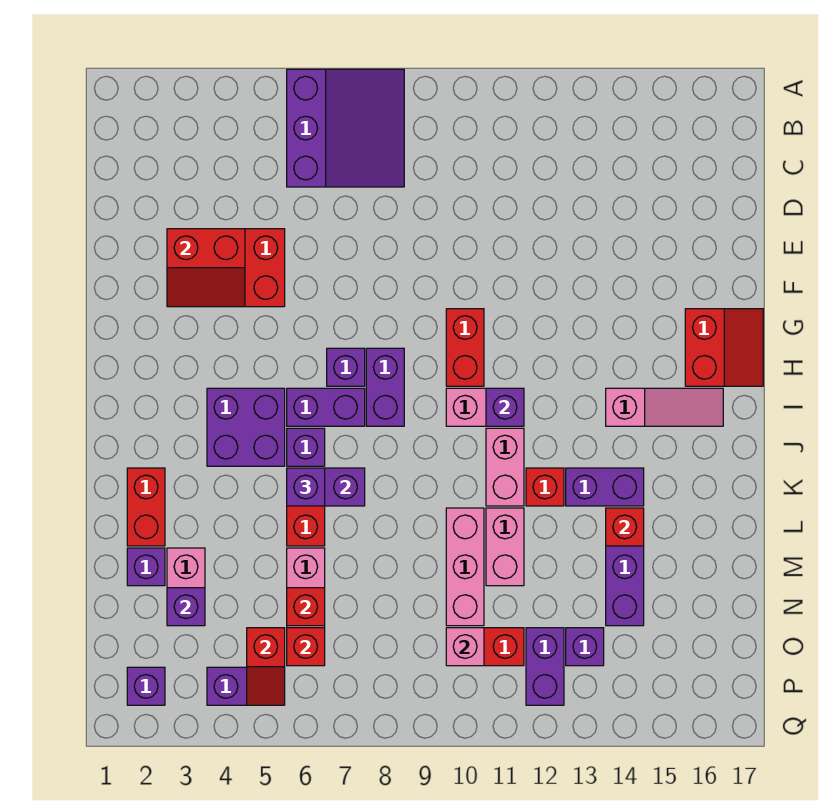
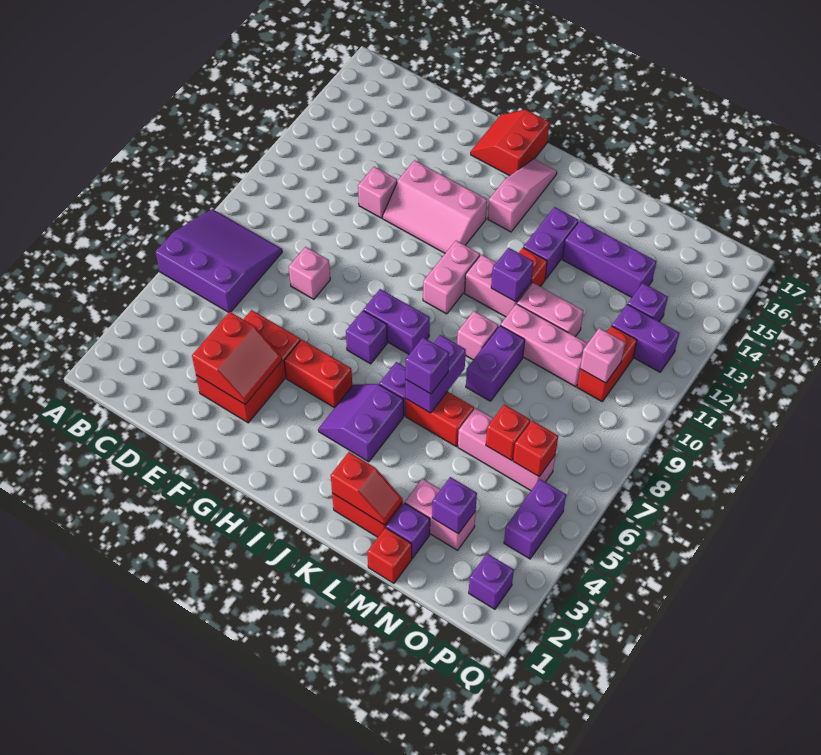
none -> pink 1x1 brick [289,247,330,299]
none -> pink 1x1 brick [358,167,397,218]
none -> pink 2x3 slope [383,160,487,253]
red 1x2 brick [446,309,484,386] -> red 1x2 brick moved to [284,339,352,408]
red 2x2 slope [685,309,763,386] -> red 2x2 slope turned to [471,110,549,176]
purple 2x2 brick [207,388,285,466] -> purple 2x2 slope [318,384,404,462]
purple 1x2 brick [287,388,365,426] -> purple 1x2 brick moved to [466,326,525,401]
purple 1x1 brick [486,388,524,426] -> purple 1x1 brick moved to [491,248,533,302]
none -> pink 1x1 brick [457,311,498,360]
red 1x1 brick [606,508,644,546] -> red 1x1 brick moved to [367,528,412,583]
red 1x2 slope [247,628,285,705] -> red 1x2 slope moved to [331,452,403,525]

